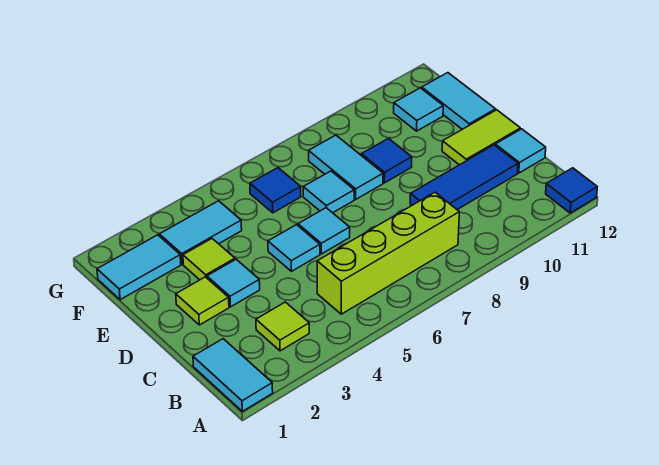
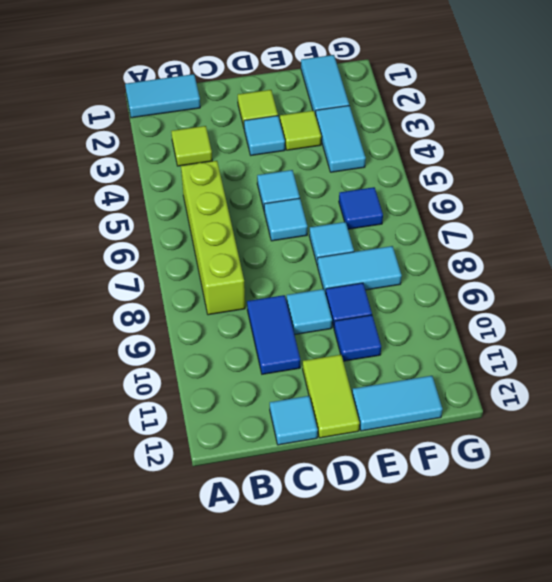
blue 1x1 tile [546,168,597,213] -> blue 1x1 tile moved to [334,315,381,361]
blue 1x3 tile [410,145,518,210] -> blue 1x2 tile [247,295,300,374]
cyan 1x1 tile [394,88,443,131] -> cyan 1x1 tile moved to [287,289,332,335]

